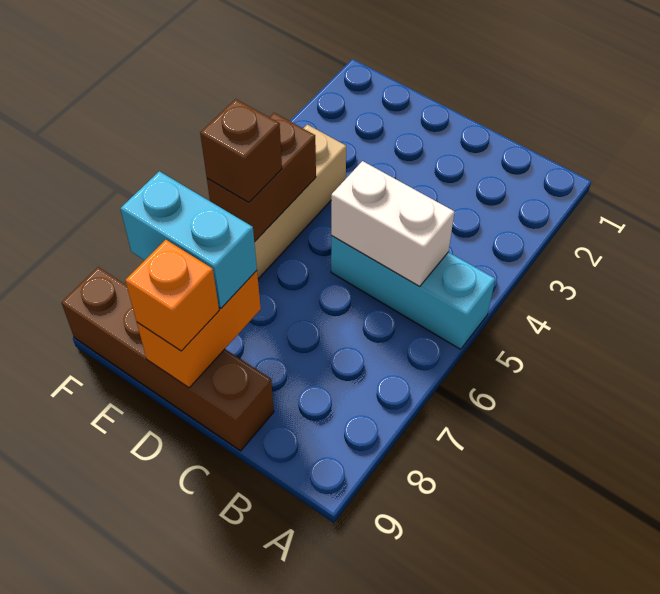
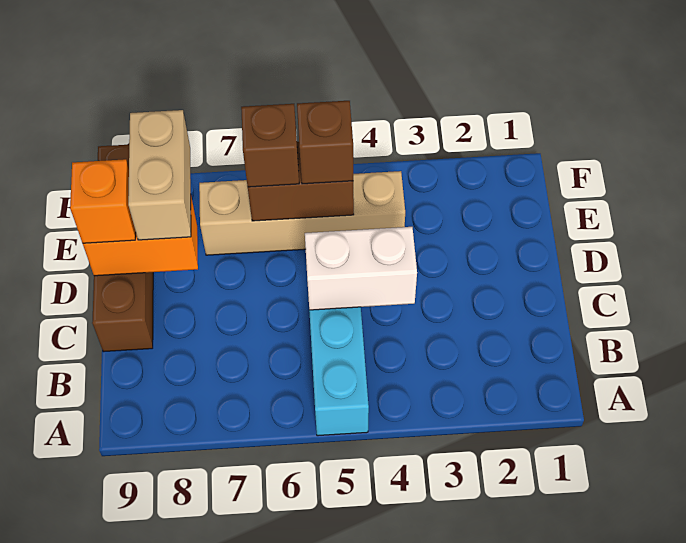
white 1x2 brick [331,161,454,287] -> white 1x2 brick turned to [305,227,417,310]
cyan 1x2 brick [120,171,257,308] -> tan 1x2 brick [128,110,191,240]
none -> brown 1x1 brick [297,101,353,184]

